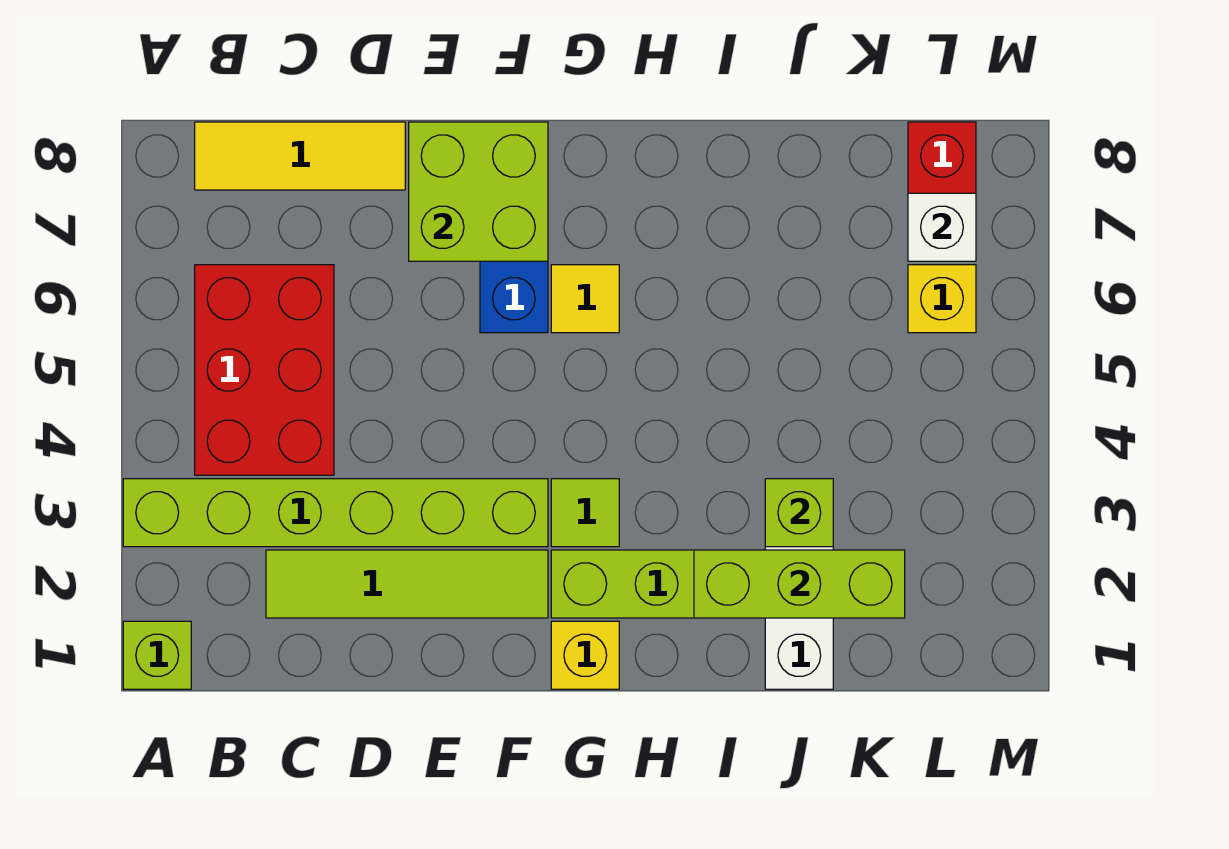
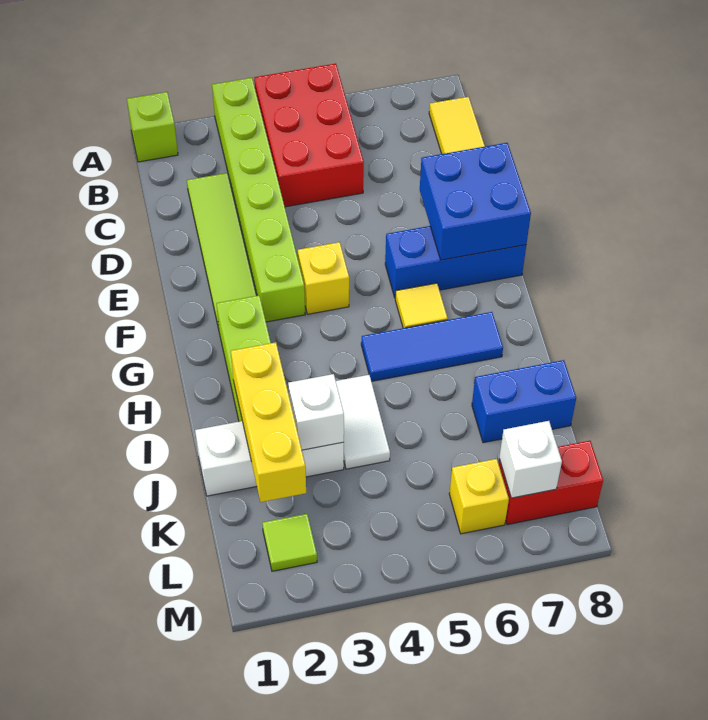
red 2x3 brick [195,265,334,475] -> red 2x3 brick turned to [254,64,364,207]
lime 2x2 brick [409,122,548,261] -> blue 2x2 brick [420,143,531,260]
yellow 1x1 brick [551,621,619,689] -> yellow 1x1 brick moved to [298,242,349,314]
lime 1x1 tile [551,479,619,547] -> lime 1x1 tile moved to [262,514,317,571]
none -> blue 1x3 tile [361,312,503,381]
lime 1x3 brick [694,550,905,618] -> yellow 1x3 brick [231,342,306,502]
none -> white 1x2 tile [336,375,390,469]
lime 1x1 brick [765,479,833,547] -> white 1x1 brick [288,374,344,450]
none -> blue 1x2 brick [472,360,576,443]

